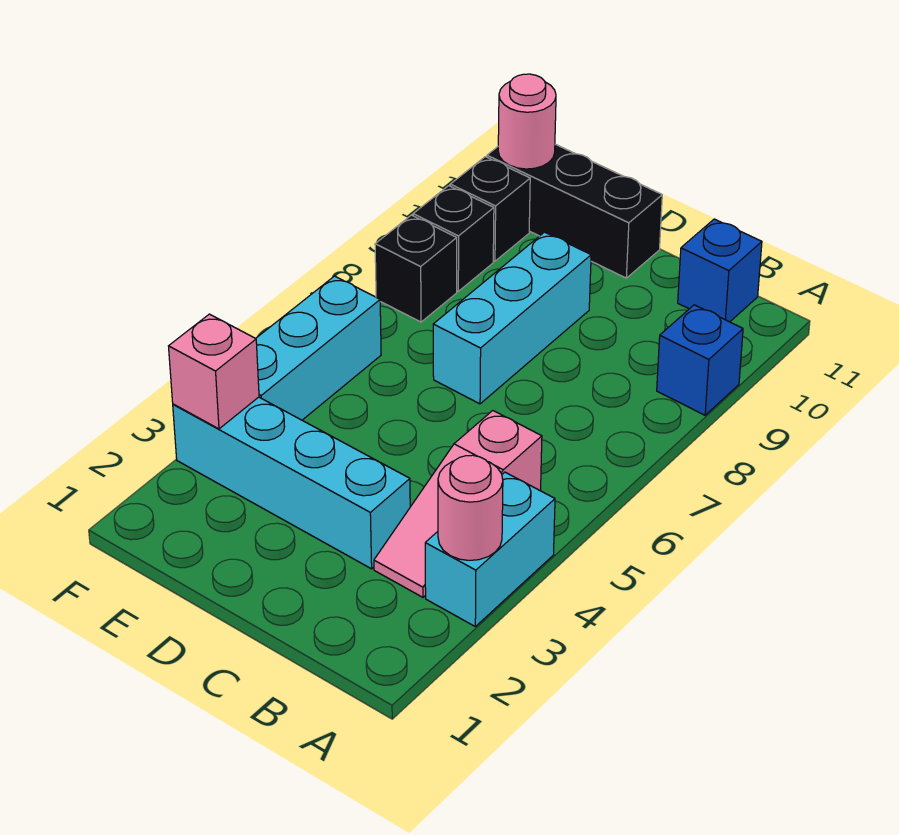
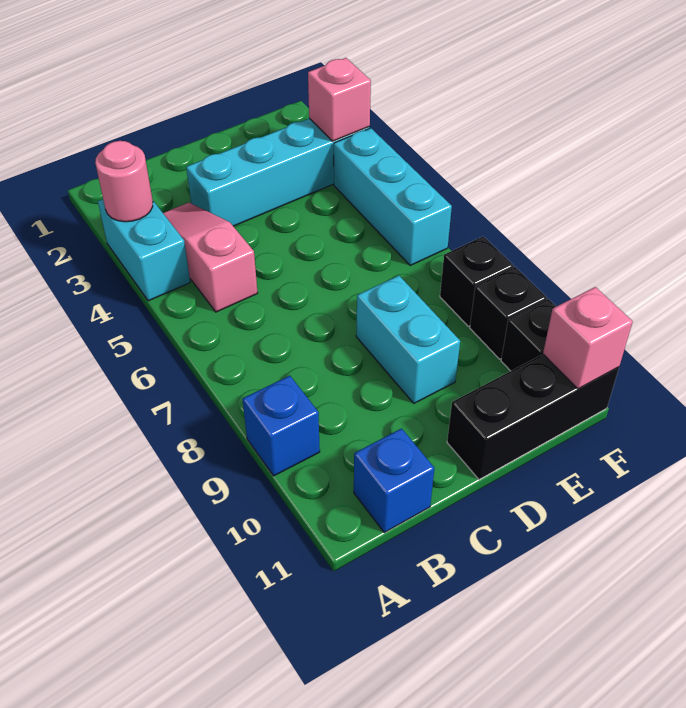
cyan 1x3 brick [433,232,591,404] -> cyan 1x2 brick [356,276,460,403]
pink 1x1 round brick [498,74,556,169] -> pink 1x1 brick [543,287,633,389]

